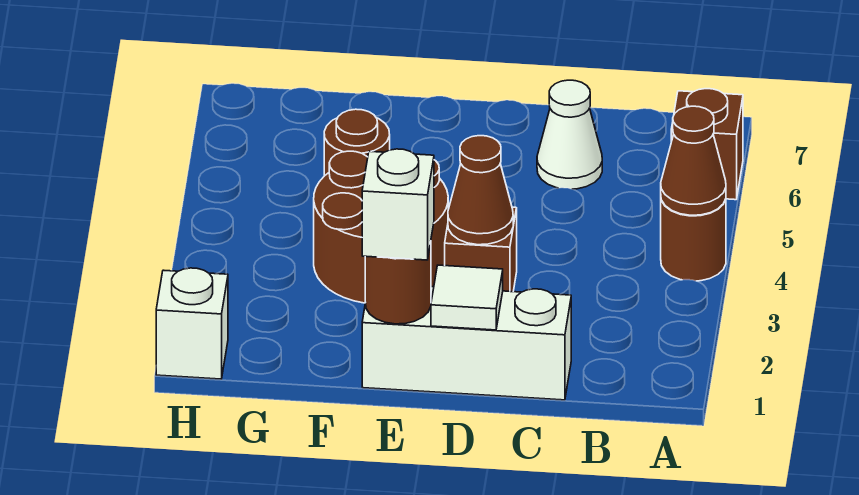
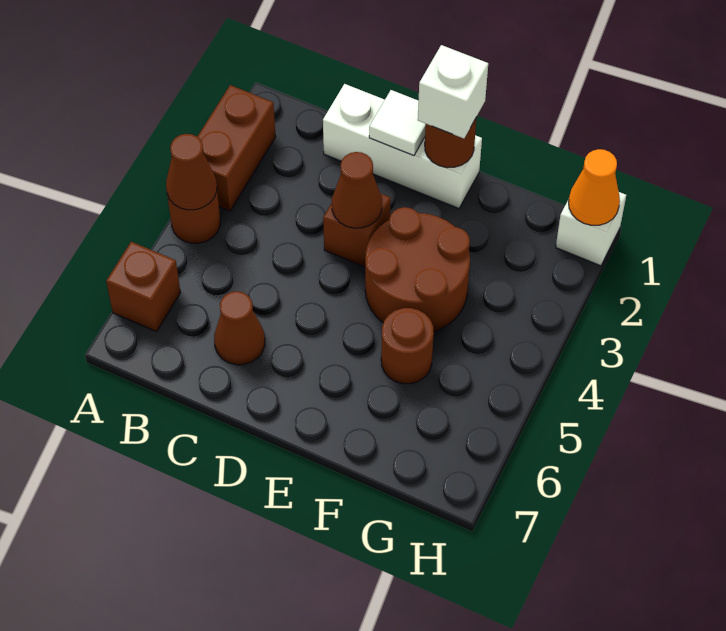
none -> brown 1x2 brick [197,85,276,211]
white 1x1 cone [537,80,602,189] -> brown 1x1 cone [214,291,265,365]
none -> orange 1x1 cone [569,149,620,225]

